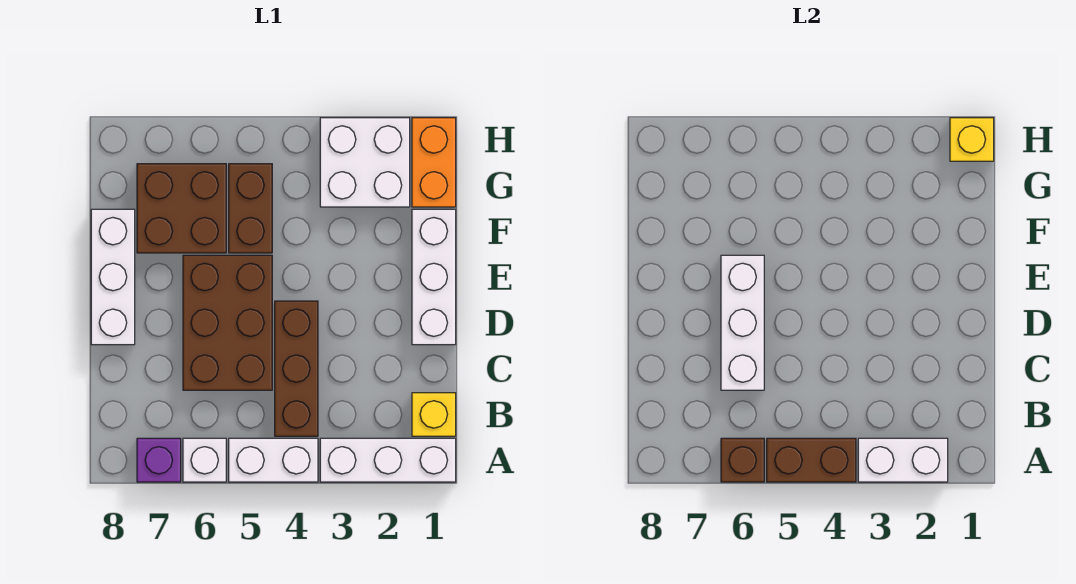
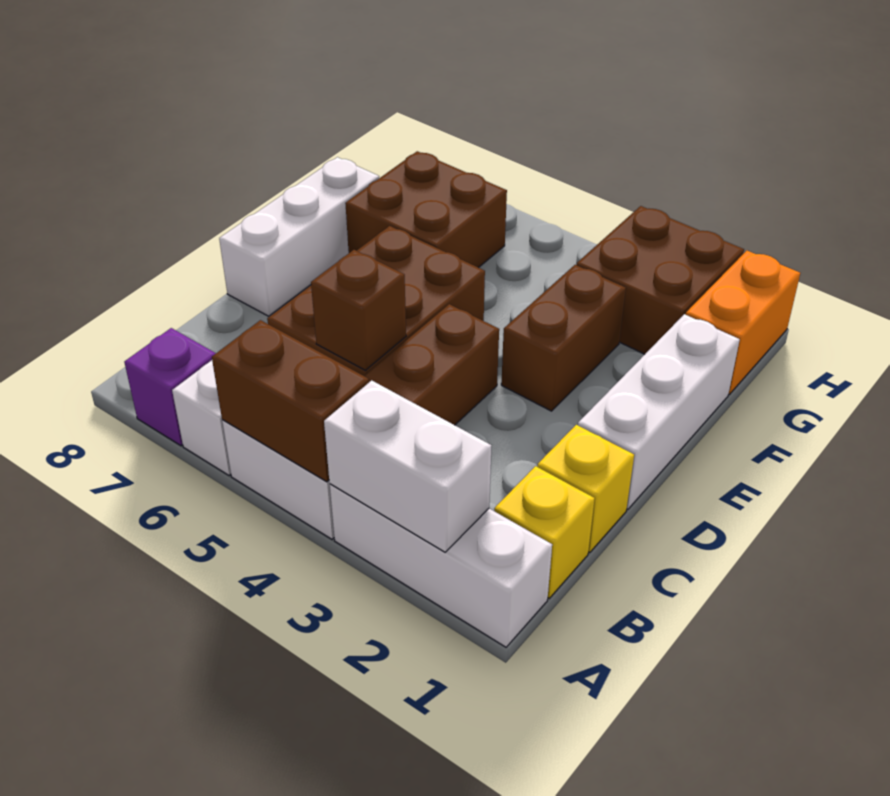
brown 1x1 brick [721,438,764,482] -> brown 1x1 brick moved to [311,250,406,370]
white 1x3 brick [721,255,764,390] -> none
brown 1x2 brick [229,164,272,253] -> brown 1x2 brick moved to [501,265,626,411]
white 2x2 brick [320,118,410,207] -> brown 2x2 brick [577,206,744,354]
yellow 1x1 brick [950,118,994,161] -> yellow 1x1 brick moved to [537,425,634,553]

